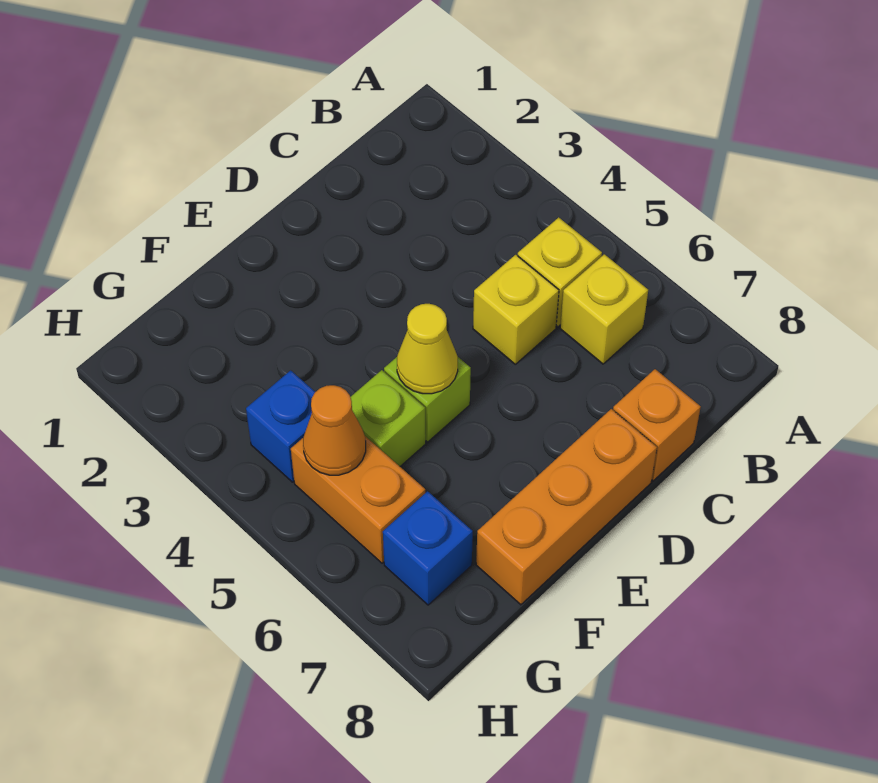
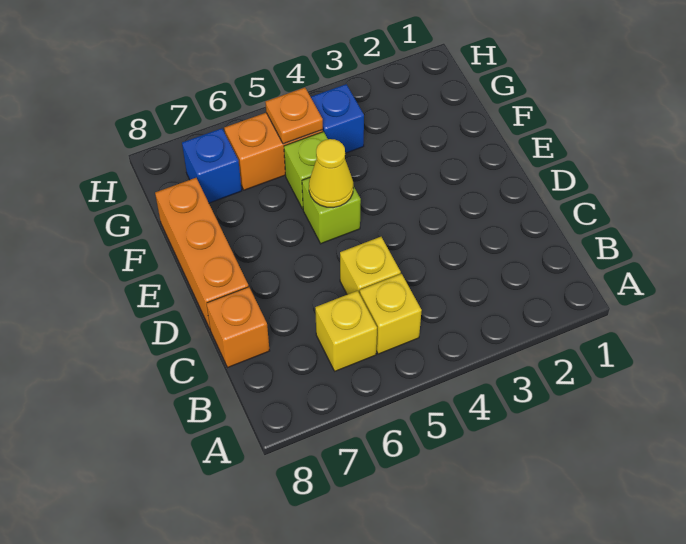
orange 1x1 cone [303,385,366,475] -> orange 1x1 plate [265,88,323,144]

